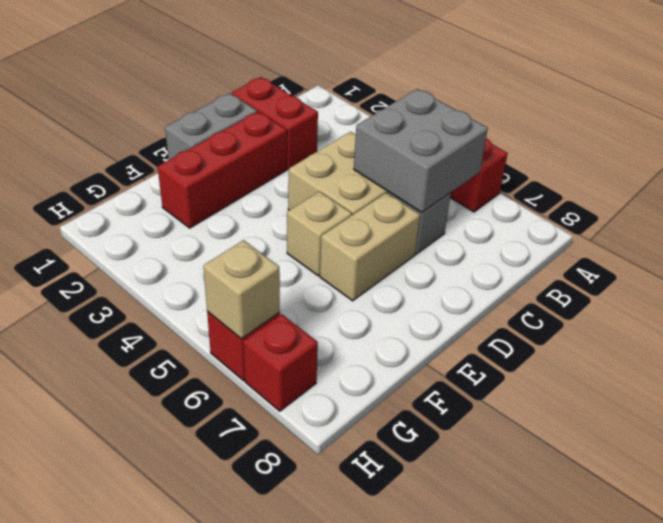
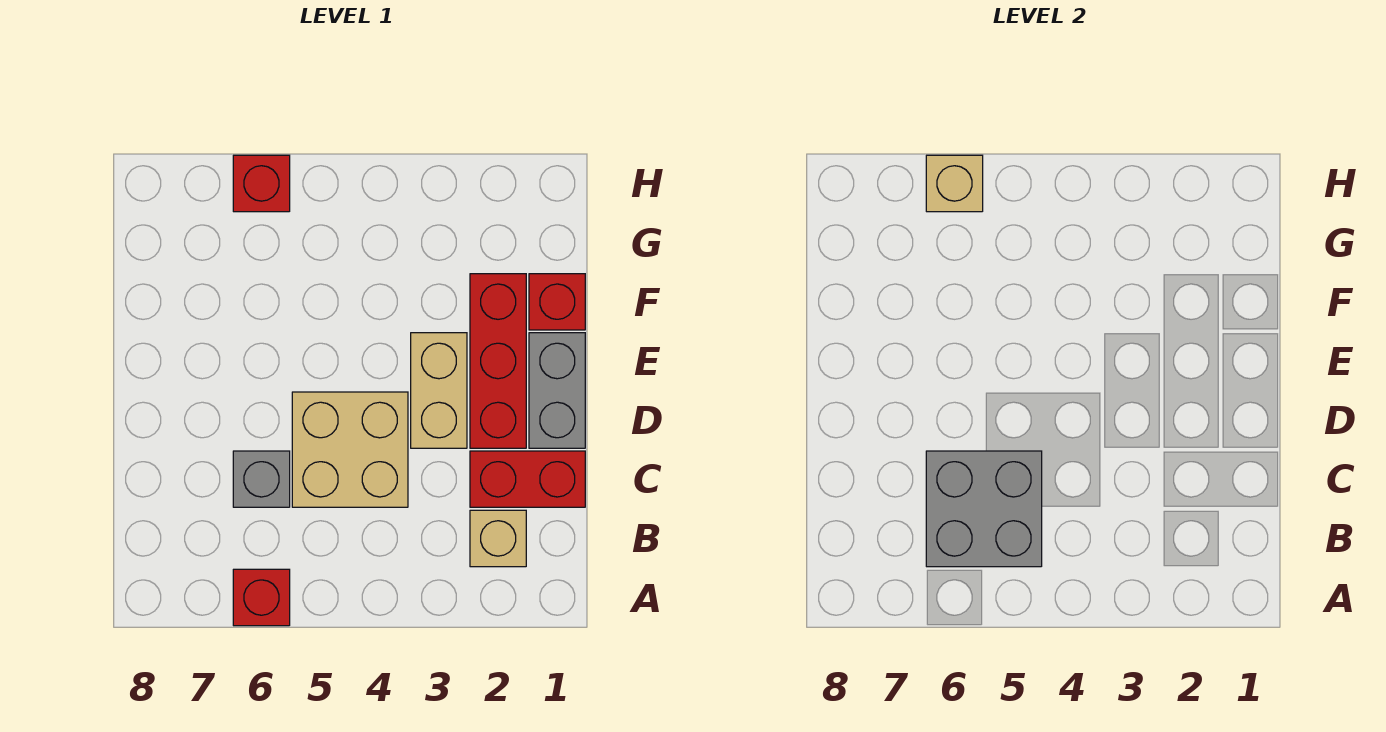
tan 1x2 brick [320,193,420,301] -> tan 1x2 brick moved to [411,333,467,448]
tan 1x1 brick [287,192,352,276] -> tan 1x1 brick moved to [470,510,526,567]
red 1x1 brick [243,314,318,411] -> red 1x1 brick moved to [529,274,585,330]

